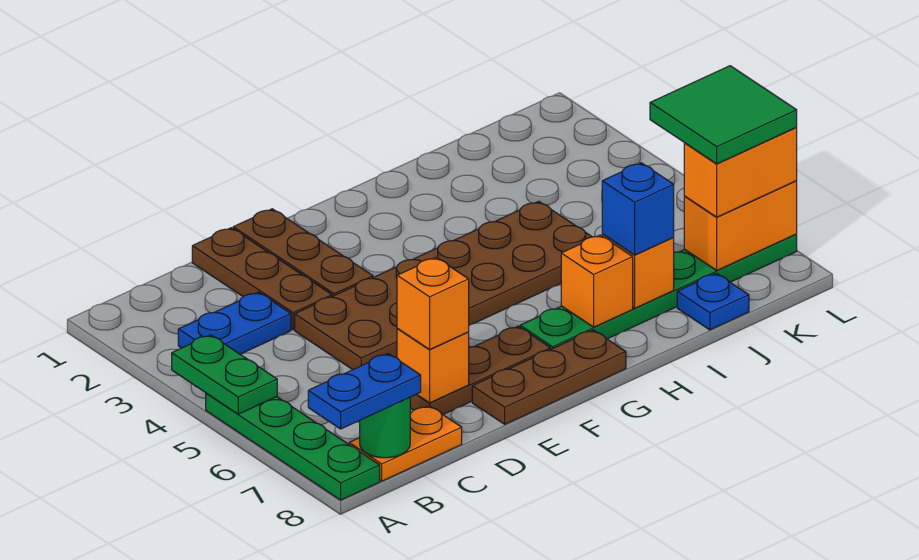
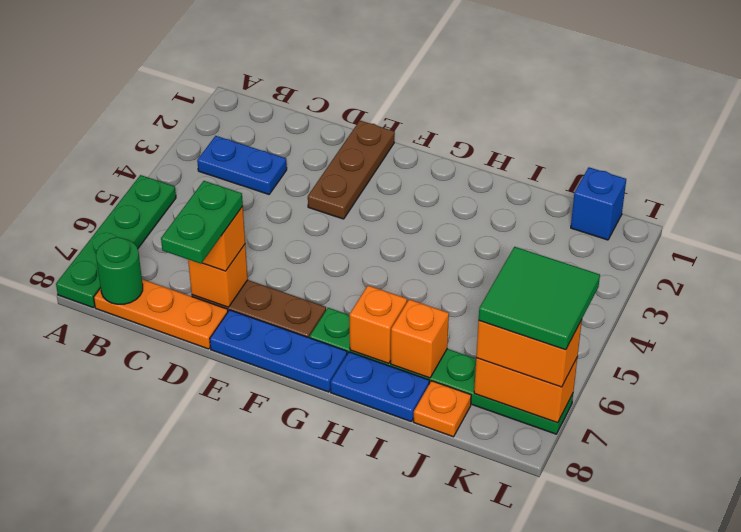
green 1x2 plate [172,335,277,414] -> green 1x2 plate moved to [161,181,243,264]
blue 1x2 plate [308,354,421,429] -> blue 1x2 plate moved to [331,352,429,421]
orange 1x2 plate [349,406,462,481] -> orange 1x3 plate [94,279,228,349]
brown 1x3 plate [192,228,332,330] -> none
brown 2x6 plate [295,201,592,370] -> none
brown 1x3 plate [472,330,626,424] -> blue 1x3 plate [210,310,347,392]
blue 1x1 brick [602,163,674,255] -> blue 1x1 brick moved to [571,167,626,240]
blue 1x1 plate [677,273,749,330] -> orange 1x1 plate [414,381,471,437]

